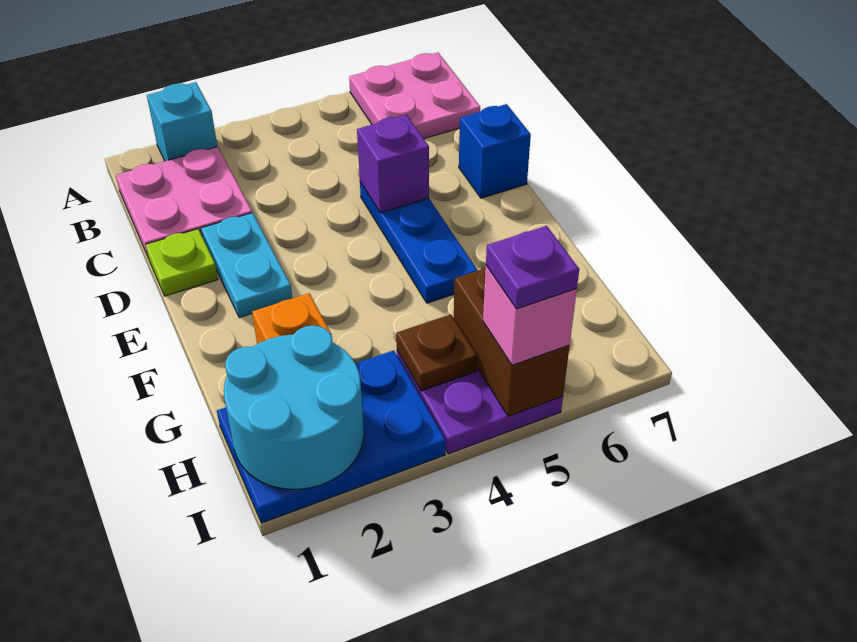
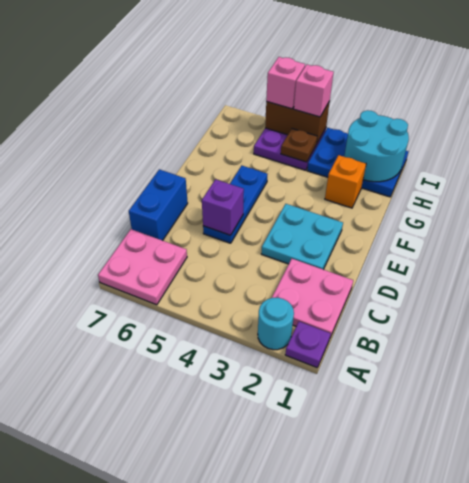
cyan 1x1 brick [147,82,217,161] -> cyan 1x1 round brick [258,298,294,350]
lime 1x1 plate [146,229,218,296] -> none
cyan 1x2 plate [201,213,292,318] -> cyan 2x2 plate [261,204,343,270]
blue 1x1 brick [459,104,531,198] -> blue 1x2 brick [129,169,188,241]
brown 1x2 brick [454,268,569,416] -> brown 1x2 brick turned to [265,101,330,143]
none -> pink 1x1 brick [294,65,334,117]
purple 1x1 plate [486,226,579,309] -> purple 1x1 plate moved to [285,322,331,368]

